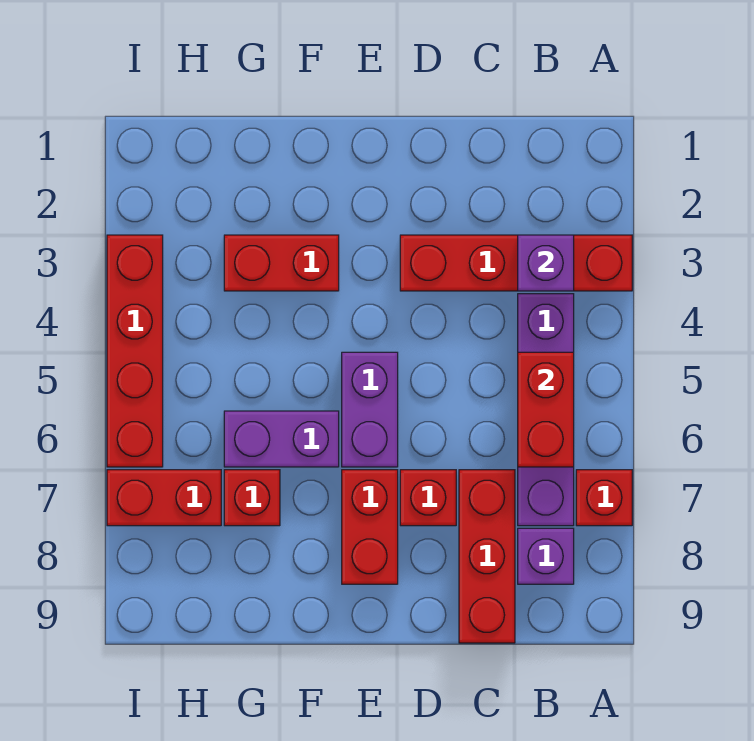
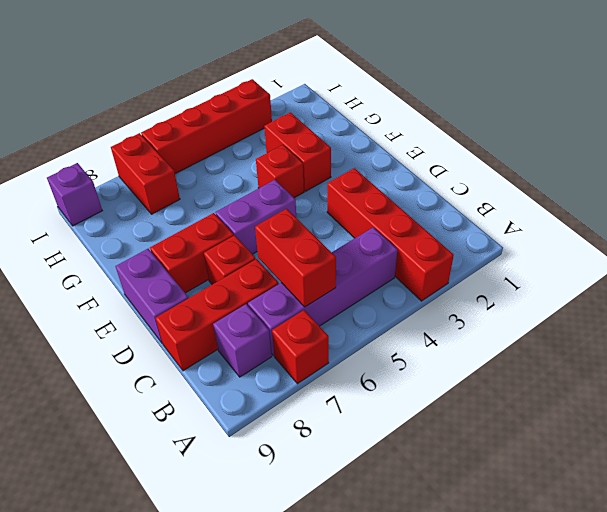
purple 1x1 brick [518,235,574,291] -> purple 1x1 brick moved to [47,163,102,226]
red 1x2 brick [518,352,574,467] -> red 1x2 brick turned to [255,209,336,307]
purple 1x2 brick [224,411,339,467] -> purple 1x2 brick moved to [115,249,188,344]
red 1x1 brick [224,470,280,526] -> red 1x1 brick moved to [256,145,304,198]

